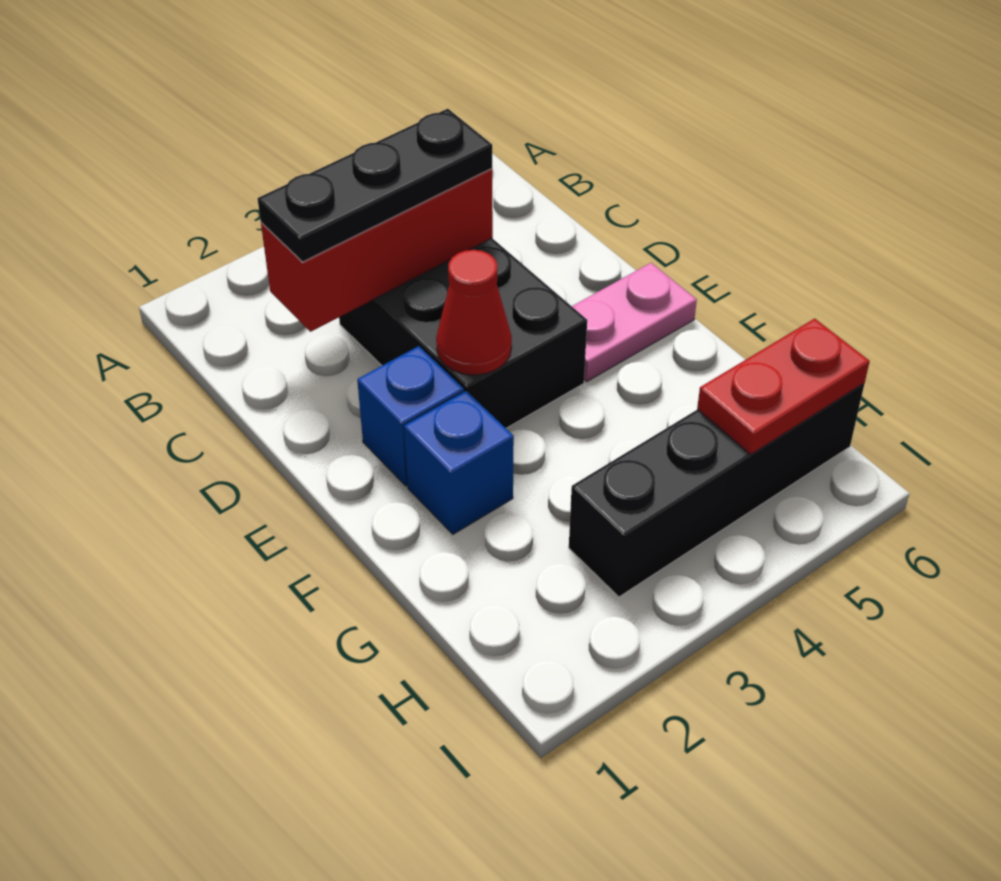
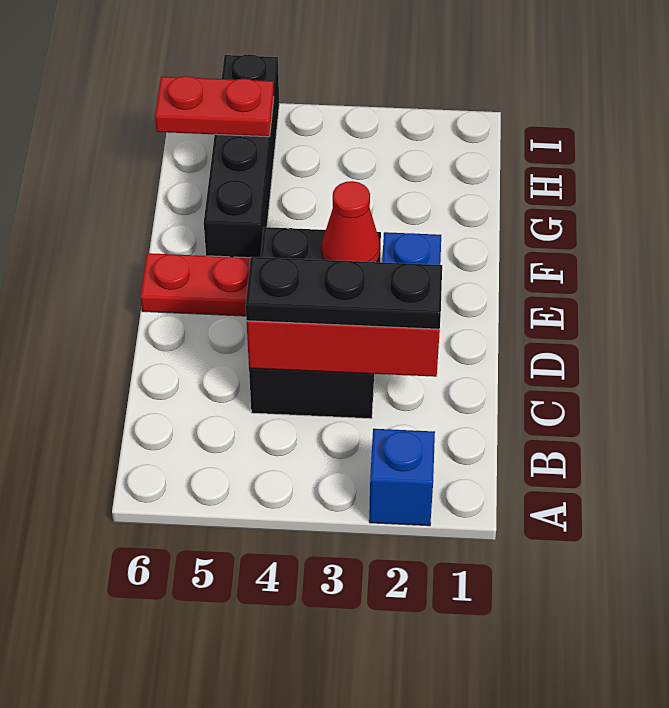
pink 1x2 plate [572,263,697,381] -> red 1x2 plate [141,253,250,316]
blue 1x1 brick [404,391,514,534] -> blue 1x1 brick moved to [369,429,435,526]
black 1x4 brick [569,384,864,597] -> black 1x4 brick turned to [204,54,279,258]

